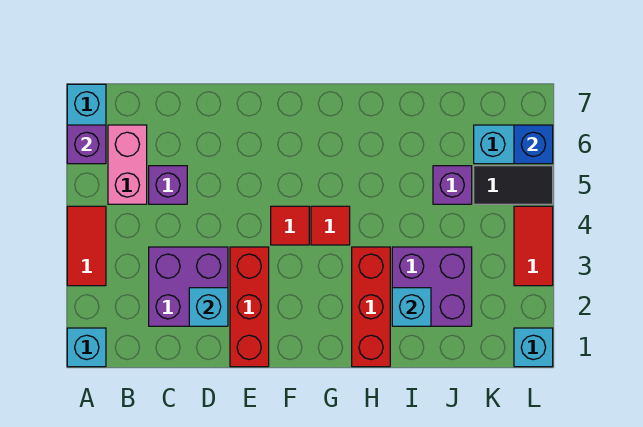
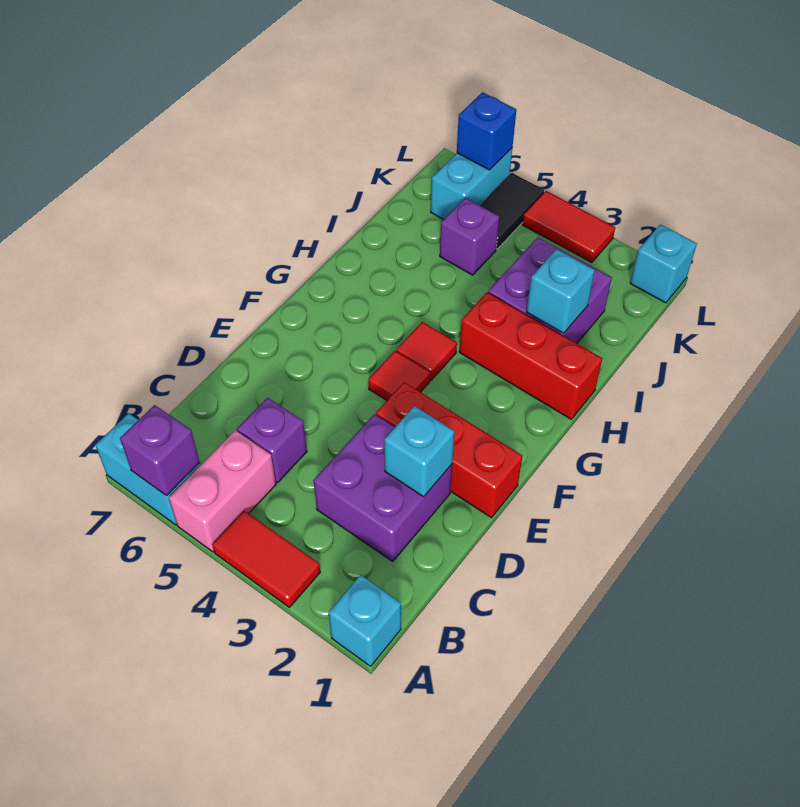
pink 1x2 brick [108,125,147,204] -> pink 1x2 brick turned to [169,430,276,552]

